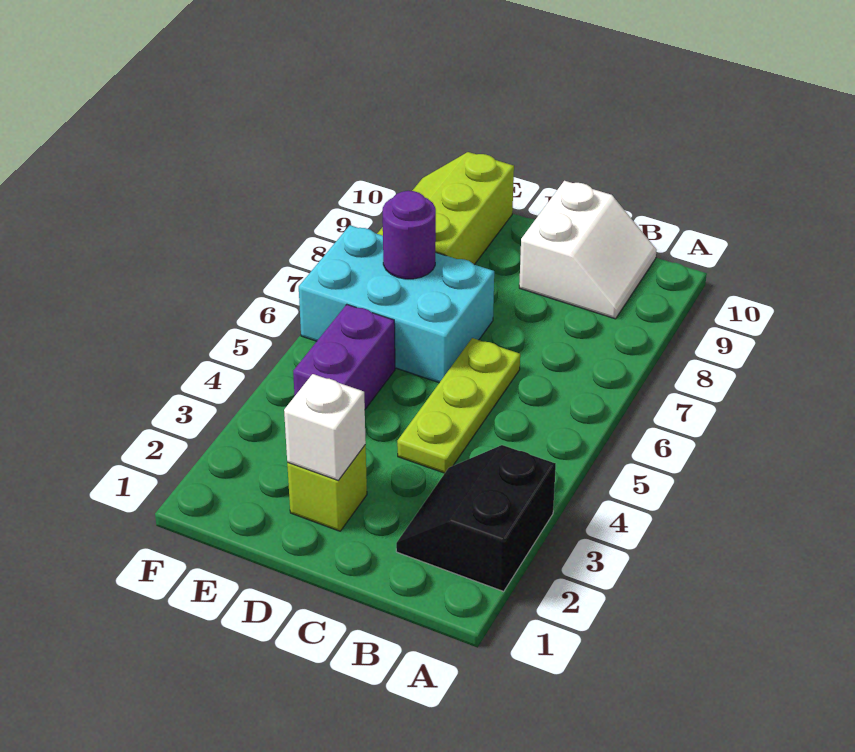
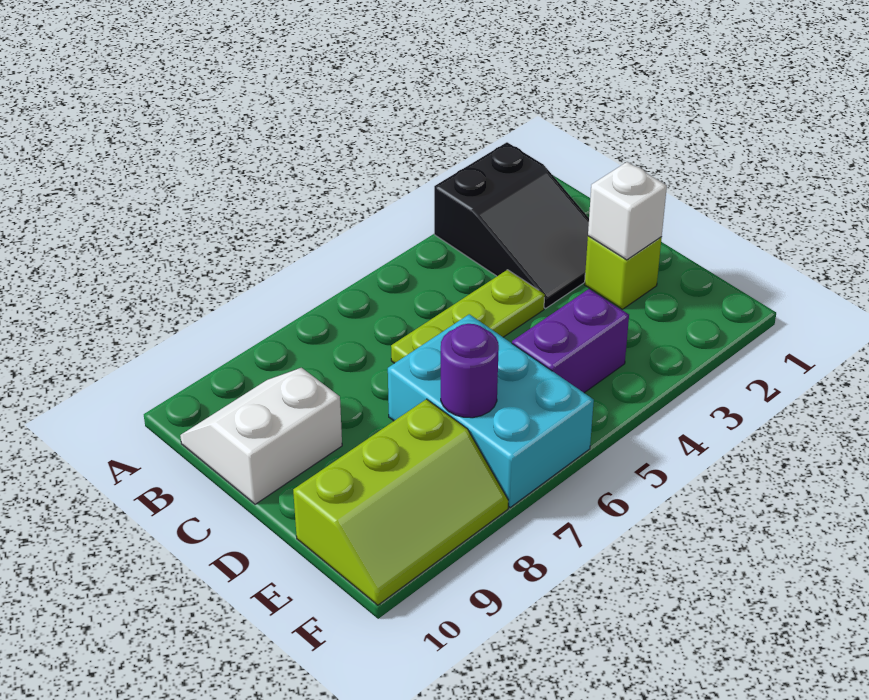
black 2x2 slope [396,445,556,591] -> black 2x3 slope [434,142,589,308]

